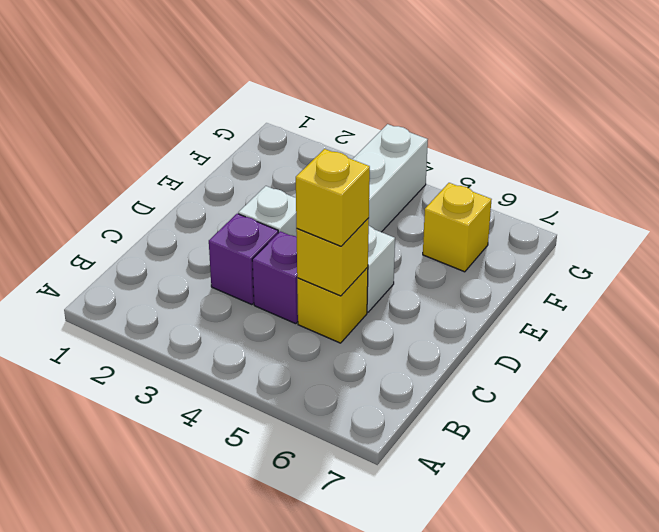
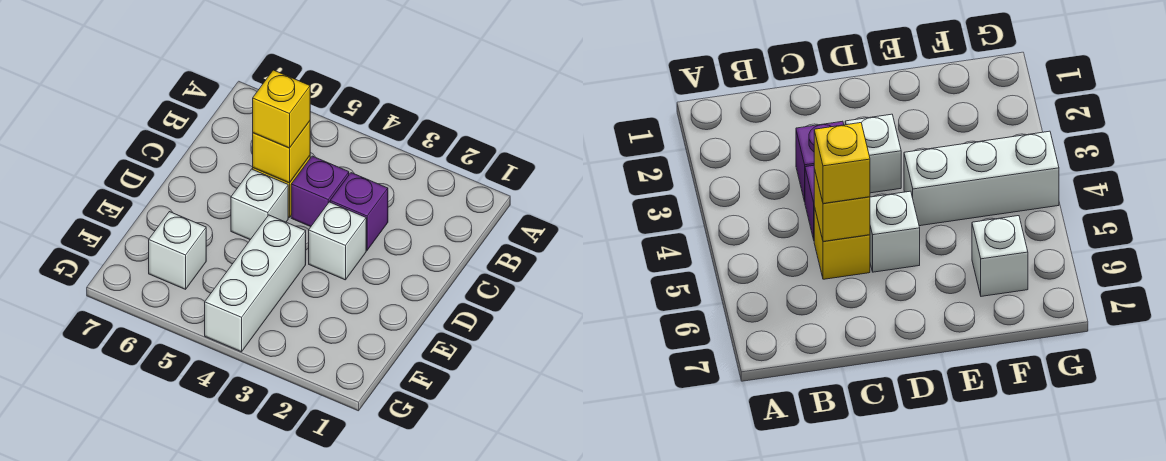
yellow 1x1 brick [423,183,492,272] -> white 1x1 brick [149,212,206,289]

